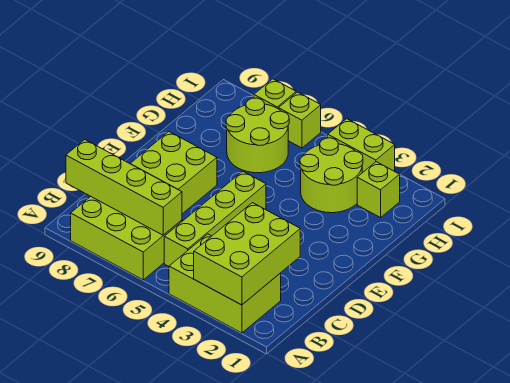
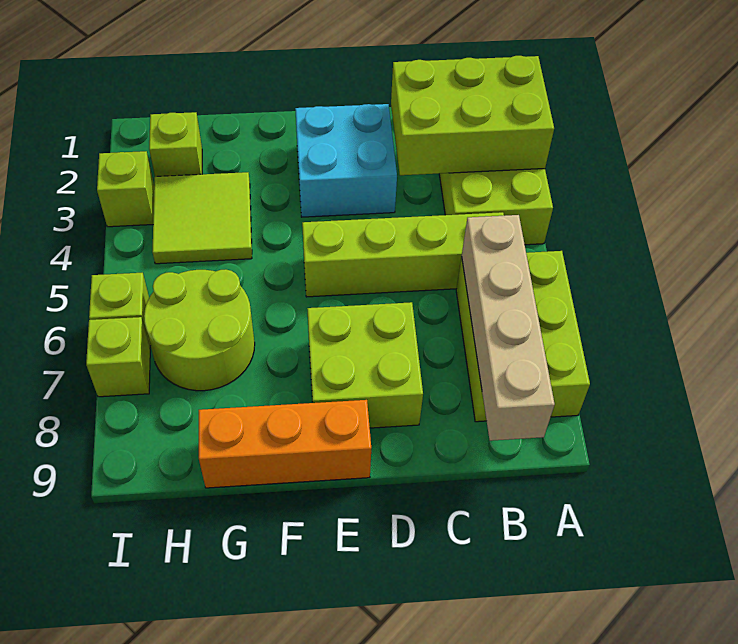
lime 1x4 brick [66,140,182,235] -> tan 1x4 brick [462,215,555,441]
none -> cyan 2x2 brick [295,104,397,217]
none -> orange 1x3 brick [199,400,371,488]
lime 2x2 round brick [300,138,363,213] -> lime 2x2 tile [152,172,252,264]
lime 1x2 brick [328,119,395,173] -> lime 1x1 brick [97,151,154,227]

